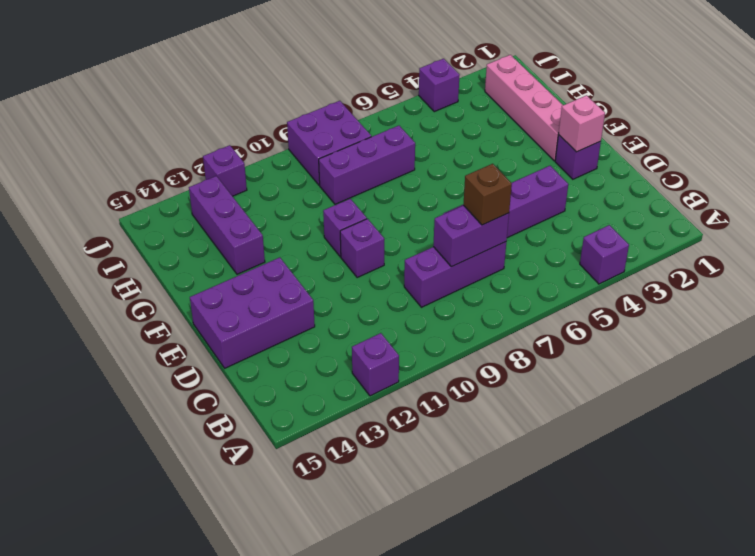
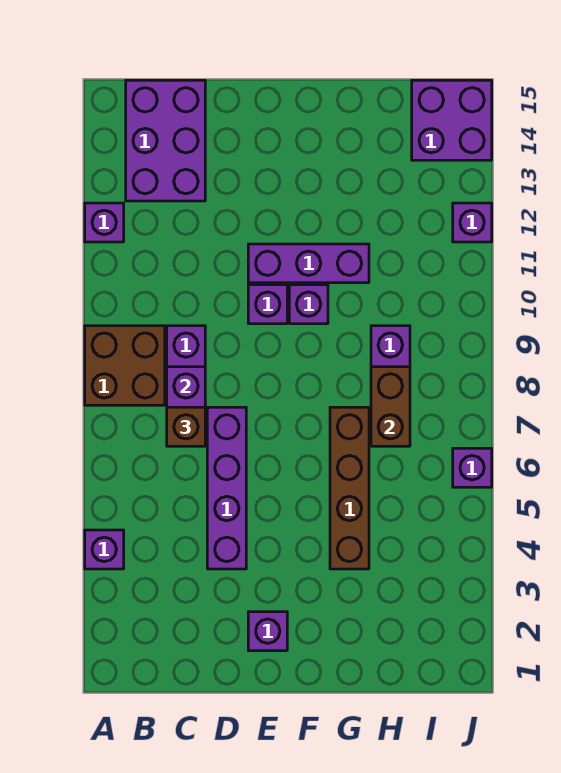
none -> brown 2x2 brick [85,326,165,405]
purple 2x3 brick [190,257,315,368] -> purple 2x3 brick moved to [126,80,205,201]
pink 1x1 brick [559,95,605,152] -> none
pink 1x4 brick [485,55,563,161] -> none
none -> brown 1x4 brick [330,407,369,569]
purple 1x3 brick [189,176,265,274] -> purple 1x3 brick moved to [248,244,369,283]
none -> brown 1x2 brick [371,367,410,446]
purple 2x2 brick [287,101,371,185] -> purple 2x2 brick moved to [412,80,492,160]
purple 1x1 brick [419,59,459,112] -> purple 1x1 brick moved to [453,448,492,487]

